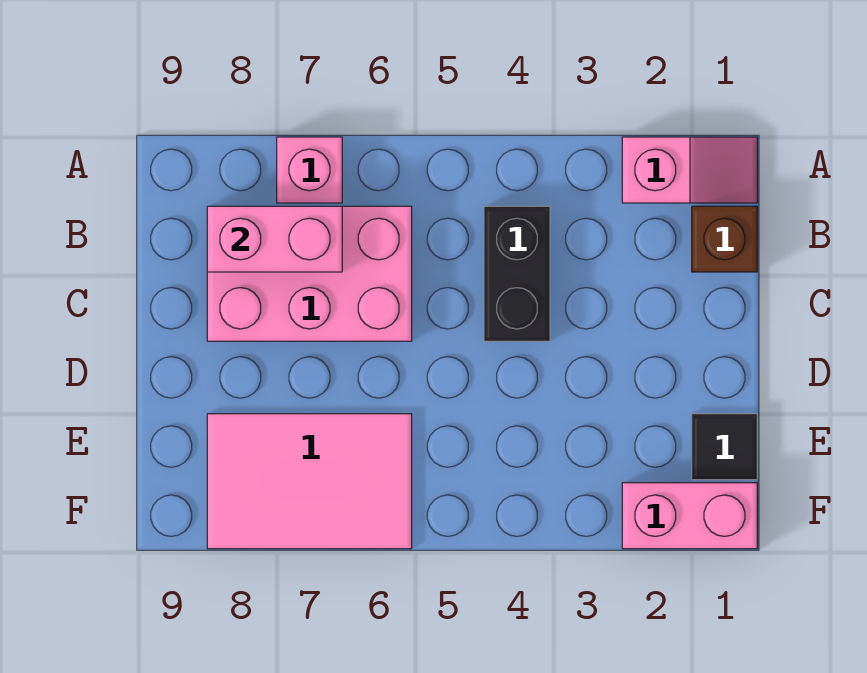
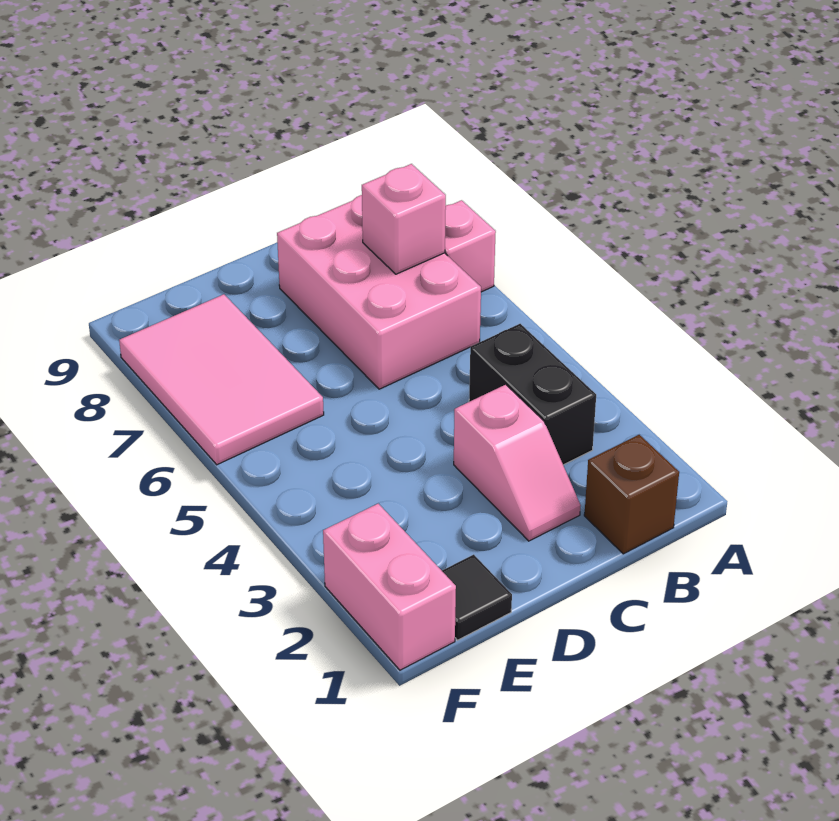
pink 1x2 slope [622,137,757,203] -> pink 1x2 slope moved to [454,385,581,541]
black 1x2 brick [484,206,550,341] -> black 1x2 brick turned to [469,324,596,465]
pink 1x2 brick [207,206,342,272] -> pink 1x1 brick [362,164,446,274]

